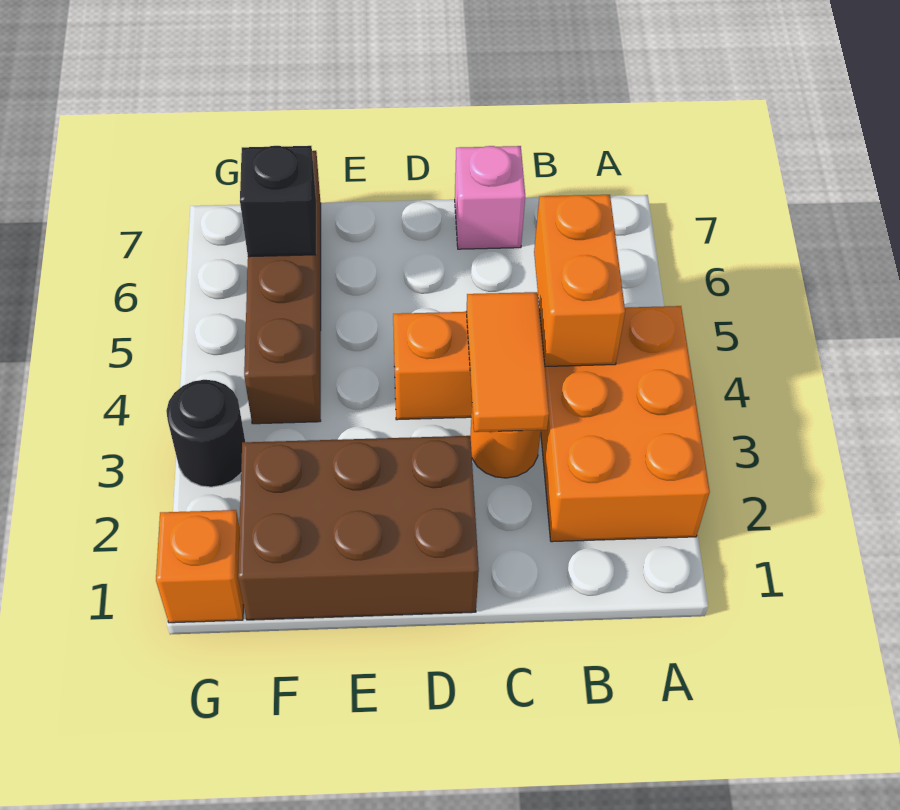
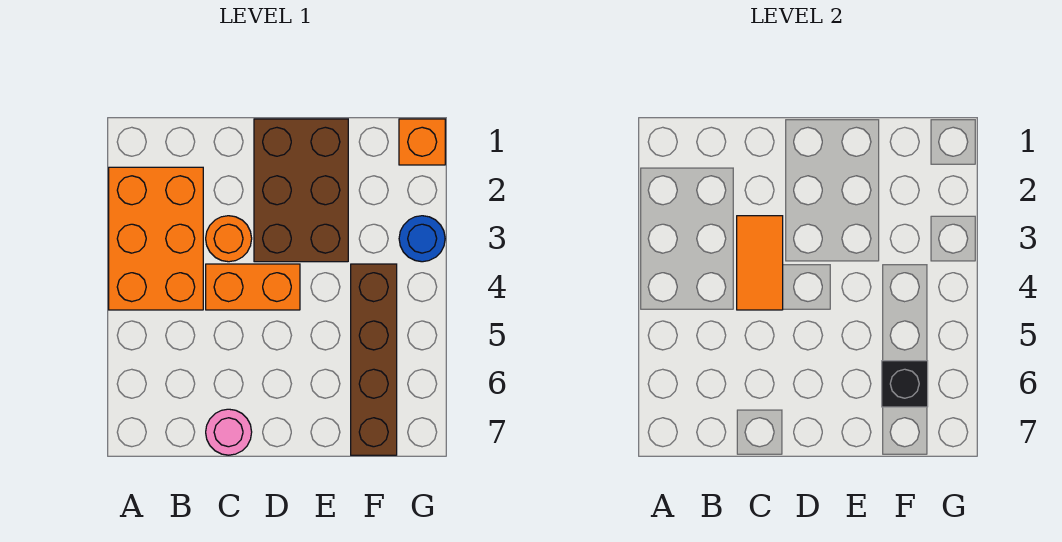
orange 1x2 brick [534,195,625,367] -> none
pink 1x1 brick [455,146,525,249] -> pink 1x1 round brick [206,409,252,455]
brown 2x3 brick [238,436,479,620] -> brown 2x3 brick turned to [254,119,348,262]
black 1x1 round brick [166,380,245,487] -> blue 1x1 round brick [399,216,445,262]

